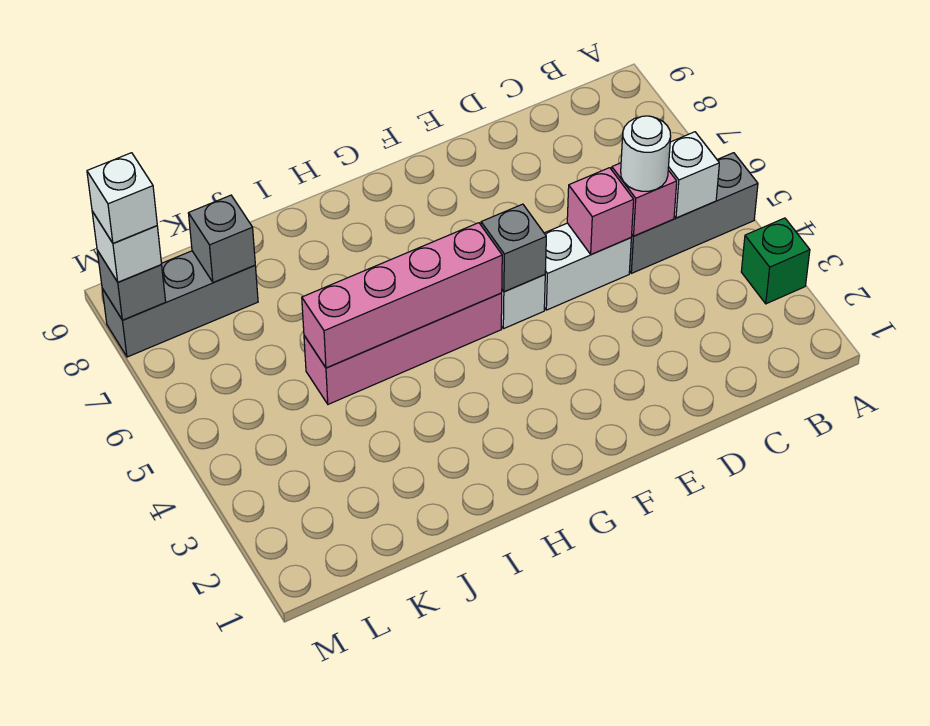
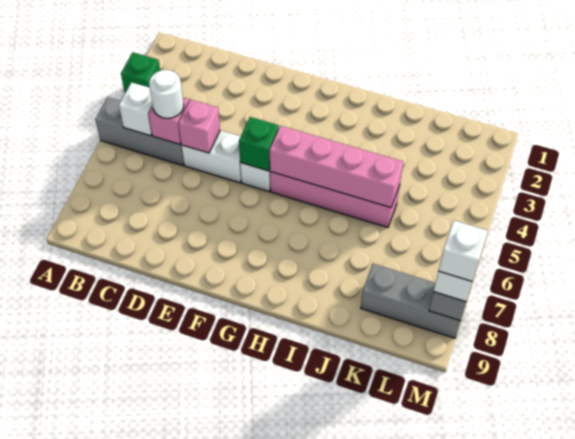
grey 1x1 brick [481,204,546,292] -> green 1x1 brick [239,117,279,171]
grey 1x1 brick [188,195,255,282] -> none

